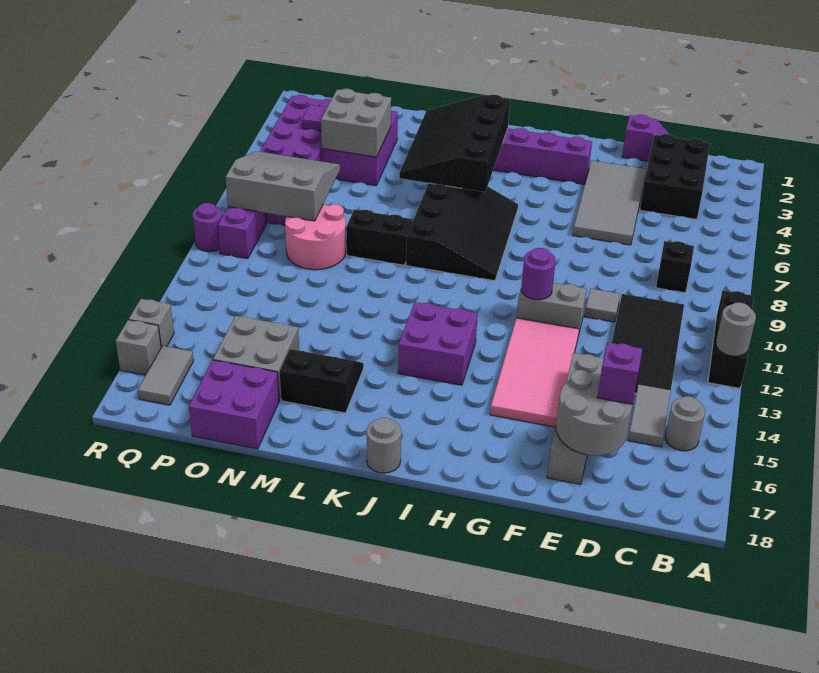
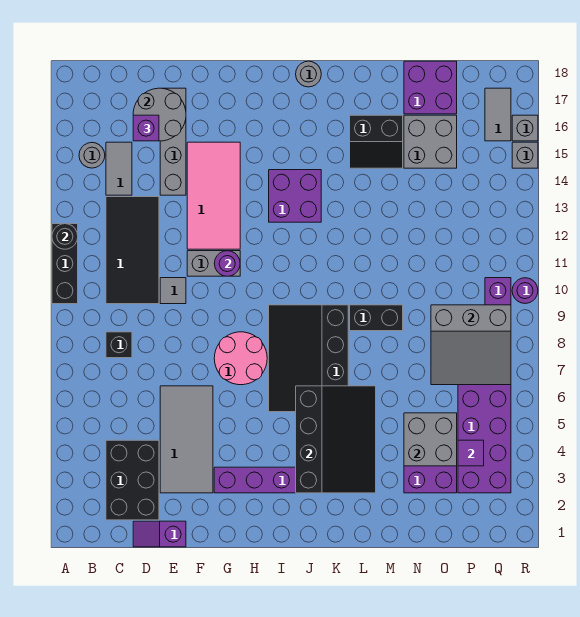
grey 1x1 round brick [716,303,756,356] -> black 1x1 round brick [52,224,78,249]
pink 2x2 round brick [285,204,346,270] -> pink 2x2 round brick moved to [214,332,267,385]

